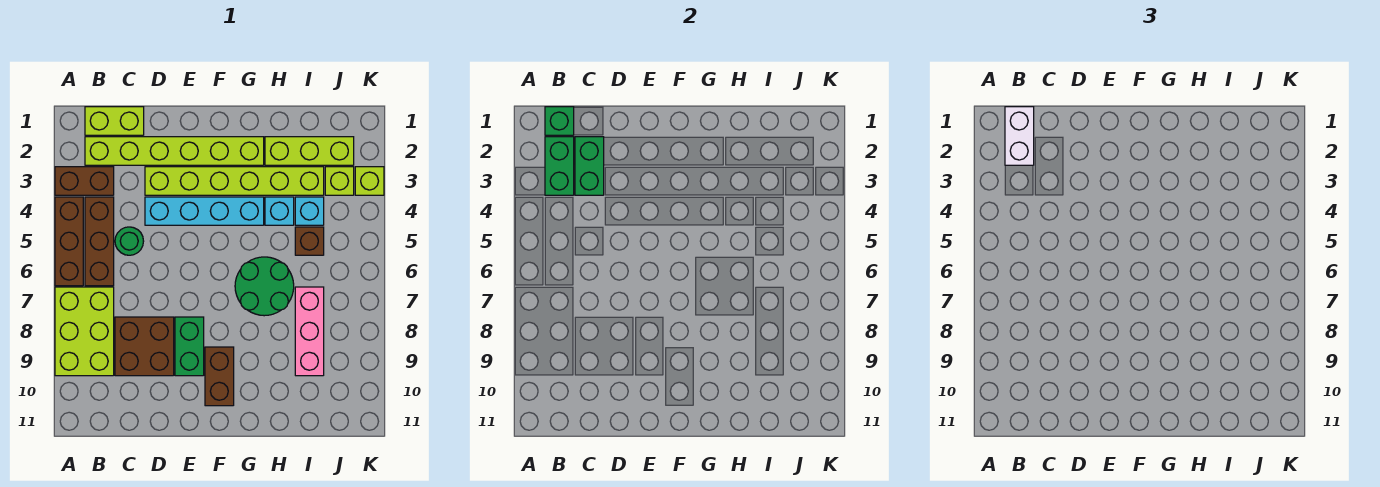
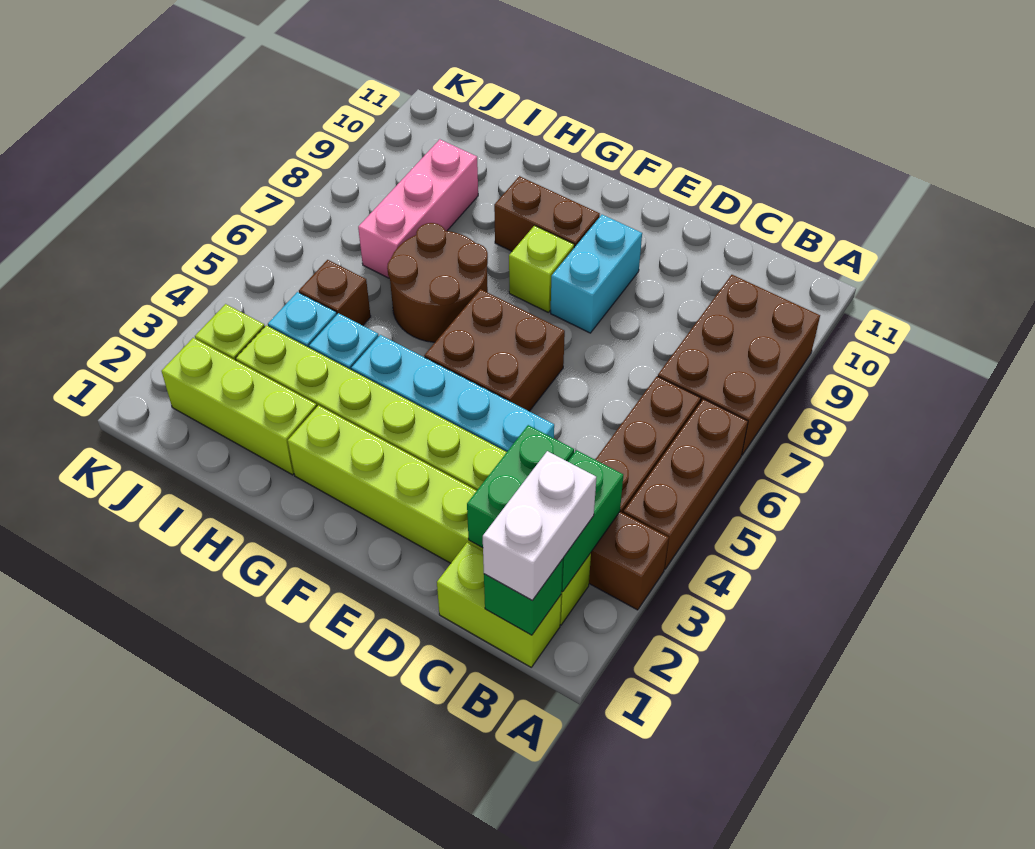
lime 2x3 brick [55,287,114,376] -> brown 2x3 brick [658,275,820,455]
green 1x1 round brick [115,227,144,255] -> none
brown 2x2 brick [115,317,174,376] -> brown 2x2 brick moved to [424,289,565,411]
green 1x2 brick [175,317,204,376] -> cyan 1x2 brick [551,215,642,333]
brown 1x2 brick [205,347,234,406] -> brown 1x2 brick turned to [494,176,600,251]
green 2x2 round brick [235,257,294,316] -> brown 2x2 round brick [387,223,488,342]
lime 1x1 brick [355,167,384,195] -> lime 1x1 brick moved to [509,226,574,313]

